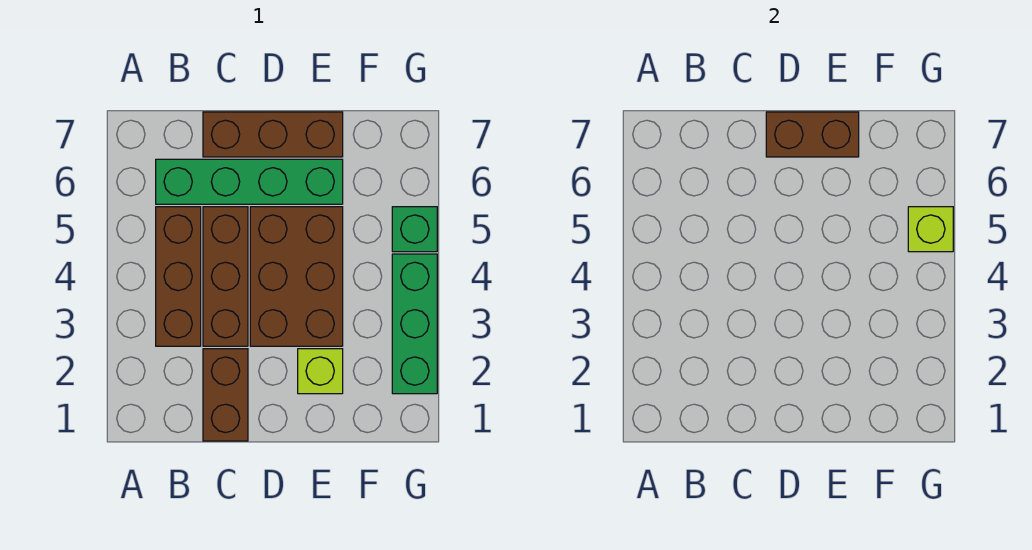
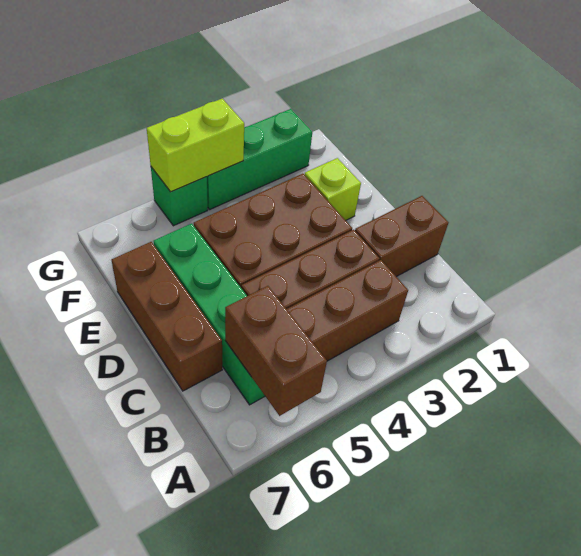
brown 1x2 brick [766,112,859,157] -> brown 1x2 brick moved to [225,286,327,416]
lime 1x1 brick [908,207,953,252] -> lime 1x2 brick [147,99,244,192]

